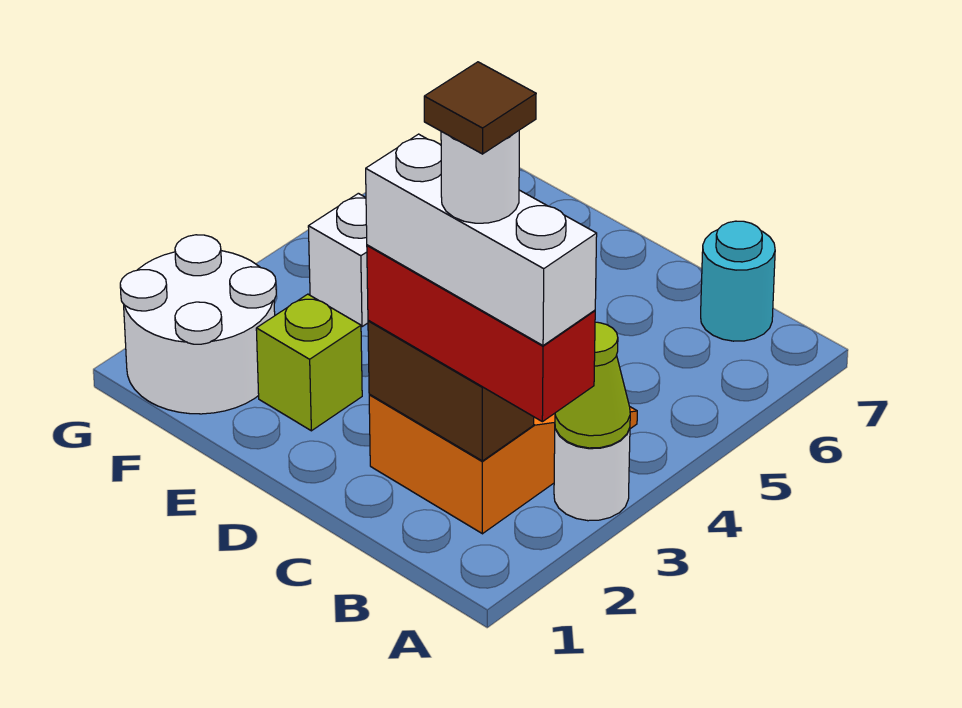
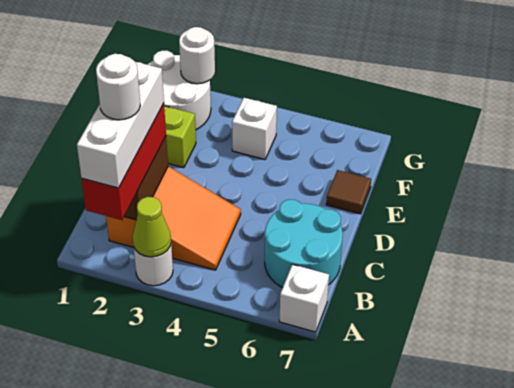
none -> white 1x1 brick [279,264,329,332]
brown 1x1 tile [424,62,536,154] -> brown 1x1 tile moved to [326,170,371,214]
cyan 1x1 round brick [701,221,775,341] -> cyan 2x2 round brick [265,200,343,288]
none -> white 1x1 round brick [179,27,215,84]

